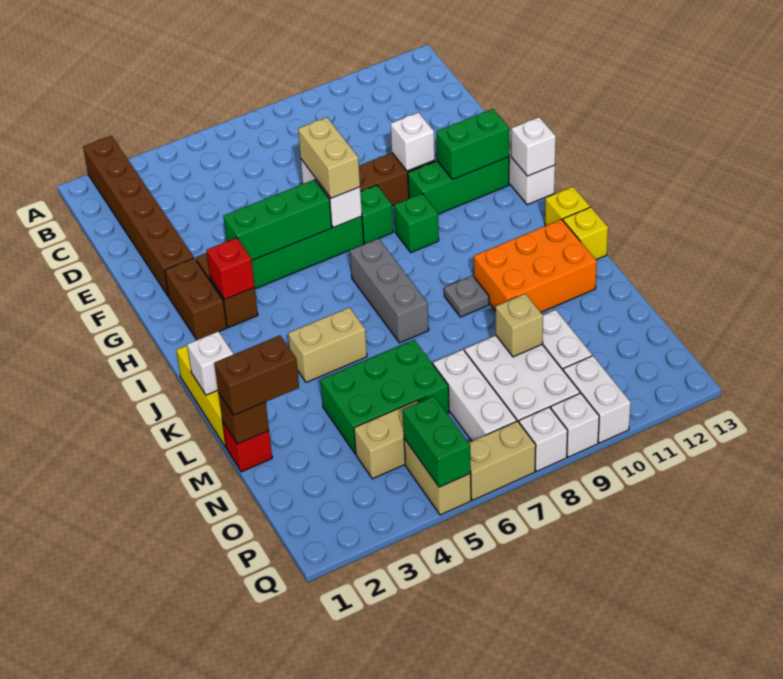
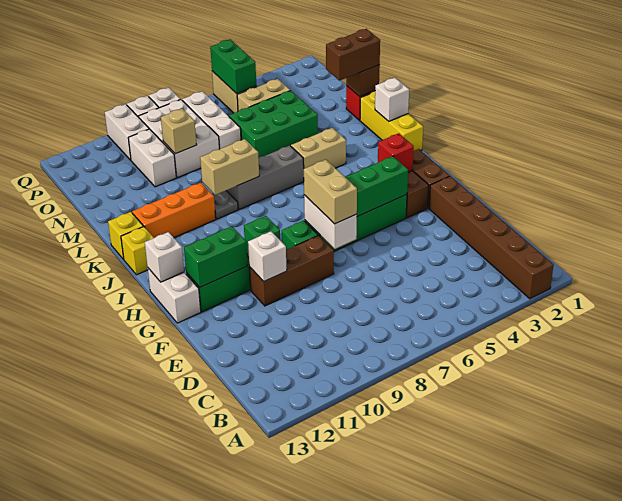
grey 1x3 brick [350,238,429,343] -> grey 1x3 brick turned to [226,146,304,209]
orange 2x3 brick [474,219,597,312] -> orange 1x3 brick [132,183,216,238]
tan 1x2 brick [469,421,536,500] -> tan 1x2 brick moved to [200,139,259,195]

